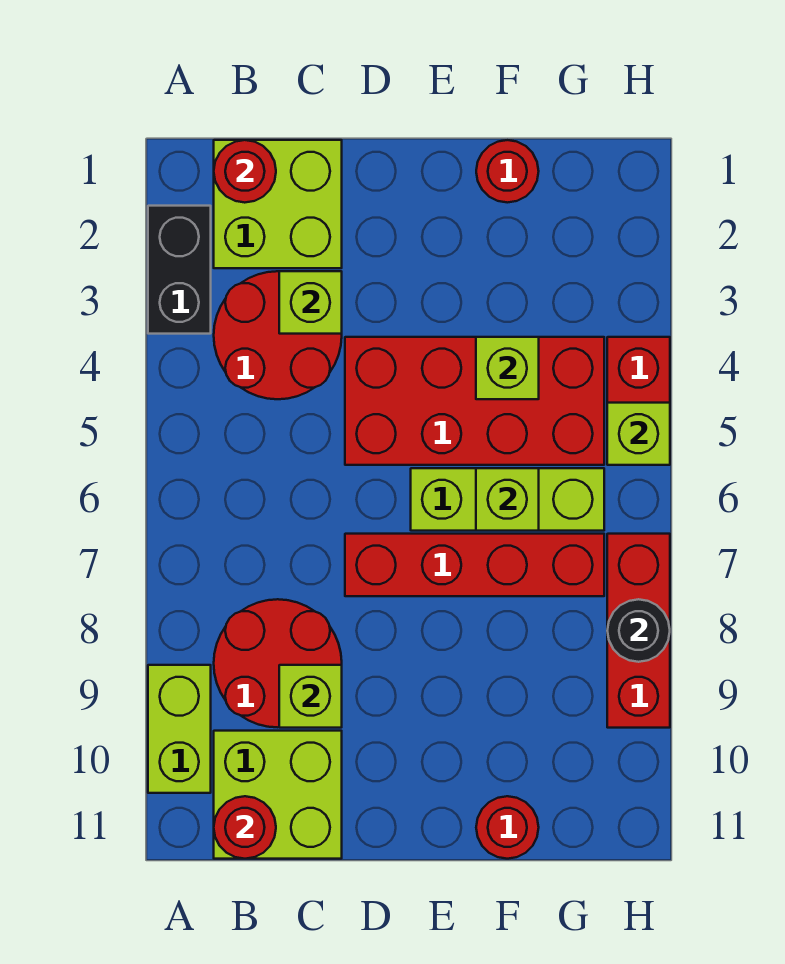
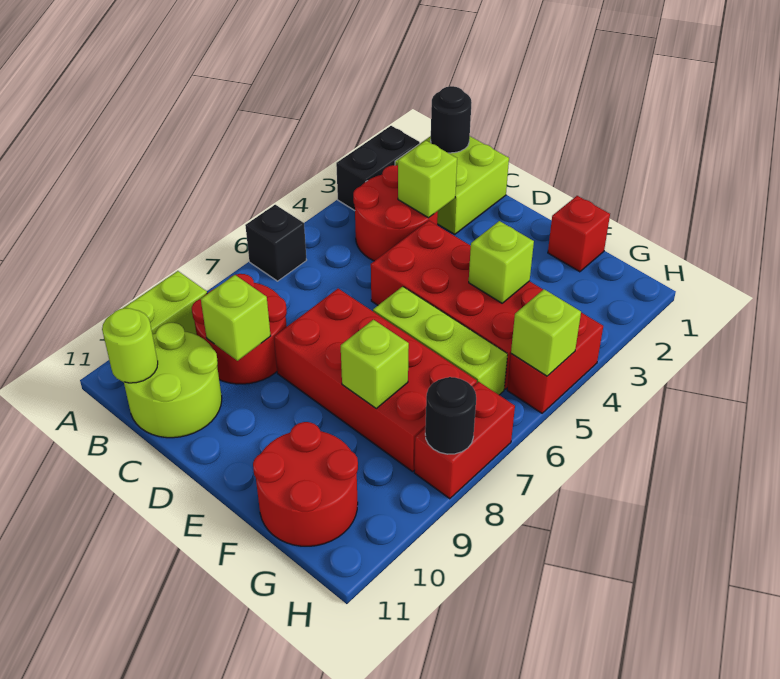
none -> black 1x1 brick [245,205,306,281]
red 1x1 round brick [214,140,276,203] -> black 1x1 round brick [431,86,472,153]
lime 2x2 brick [214,731,342,859] -> lime 2x2 round brick [124,323,222,438]
red 1x1 round brick [214,796,276,859] -> lime 1x1 round brick [102,308,158,383]
red 1x4 brick [345,534,604,596] -> red 2x4 brick [274,289,477,472]
red 1x1 round brick [476,140,539,203] -> red 1x1 brick [548,196,610,272]
lime 1x1 brick [476,468,539,531] -> lime 1x1 brick moved to [341,320,409,408]
red 1x1 round brick [476,796,539,859] -> red 2x2 round brick [253,422,358,546]
red 1x3 brick [607,534,670,728] -> red 1x2 brick [414,382,515,499]

